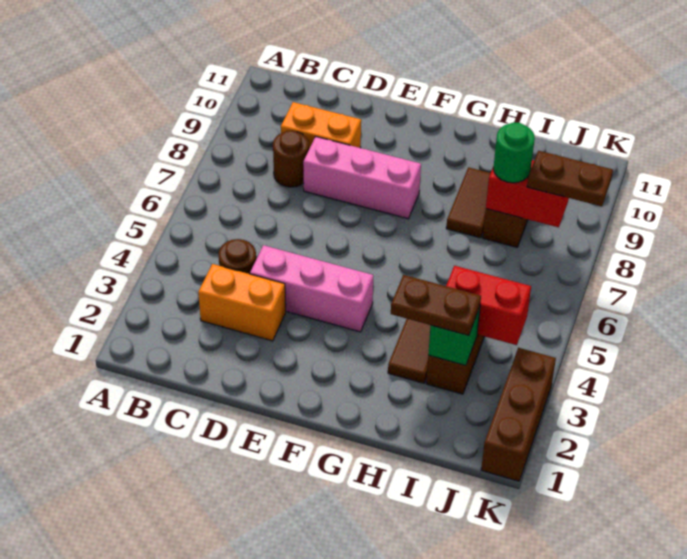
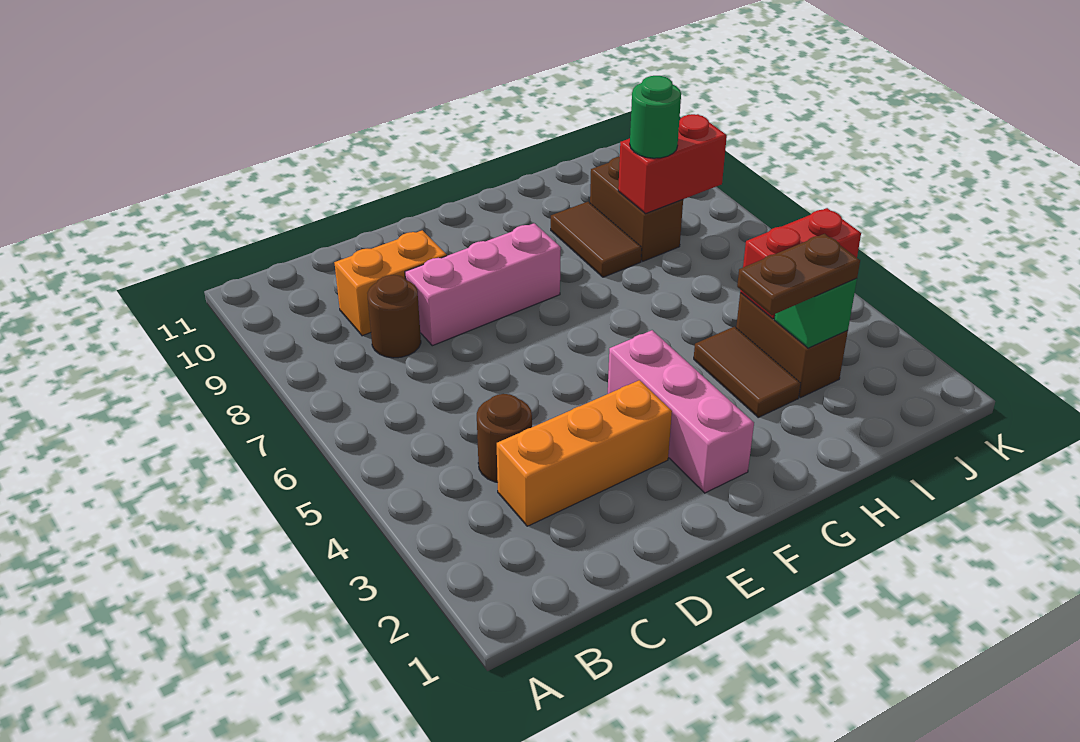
orange 1x2 brick [198,264,286,341] -> orange 1x3 brick [497,380,672,526]
pink 1x3 brick [250,245,373,332] -> pink 1x3 brick turned to [608,330,754,493]
brown 1x2 plate [527,151,613,206] -> none
brown 1x3 brick [481,348,556,481] -> none

